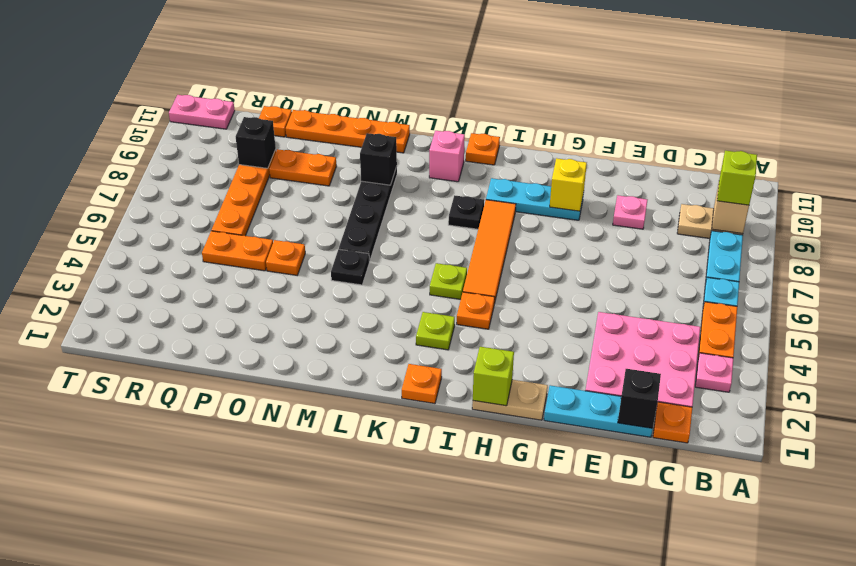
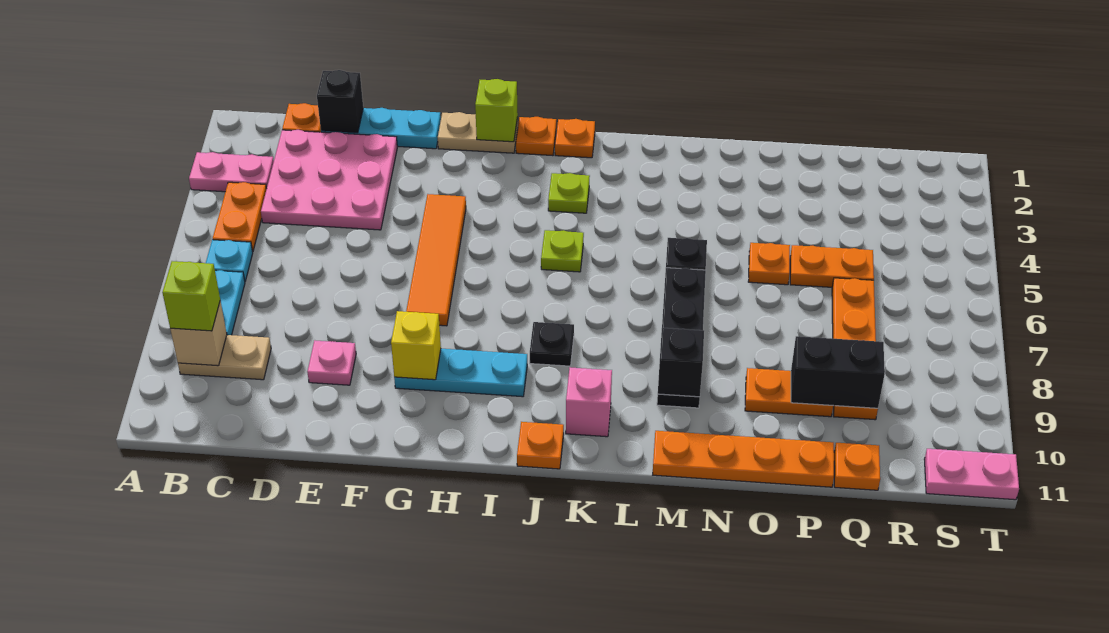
pink 1x1 plate [695,353,733,392] -> pink 1x2 plate [189,152,274,192]
orange 1x1 plate [457,292,495,329] -> orange 1x1 plate moved to [516,117,556,156]
orange 1x4 tile [463,200,516,304] -> orange 1x4 tile moved to [406,194,466,326]
black 1x1 brick [236,117,276,168] -> black 1x2 brick [791,336,885,408]

